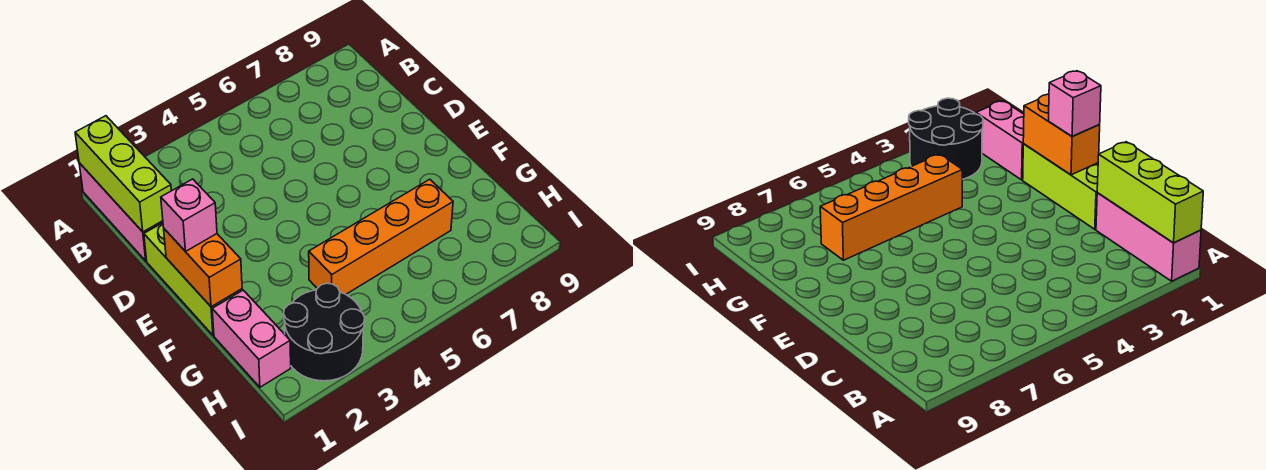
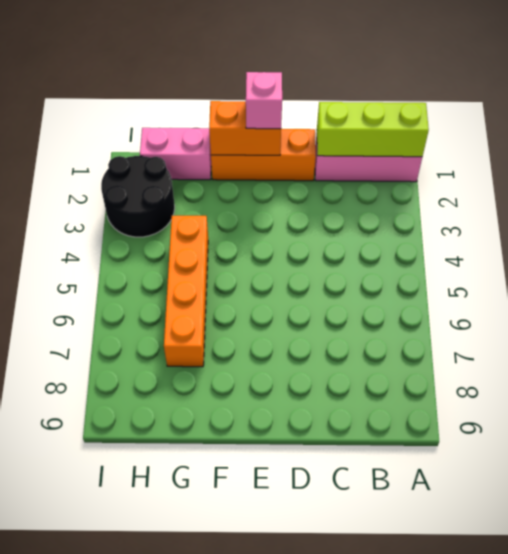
lime 1x3 brick [144,223,242,335] -> orange 1x3 brick [211,129,316,181]

